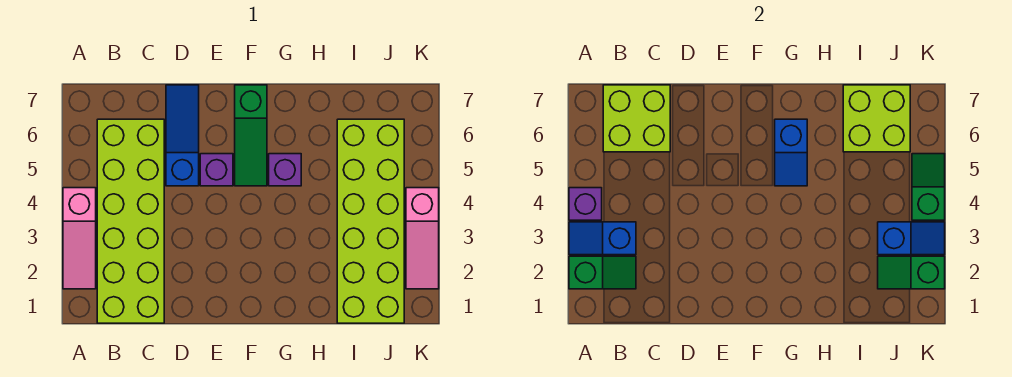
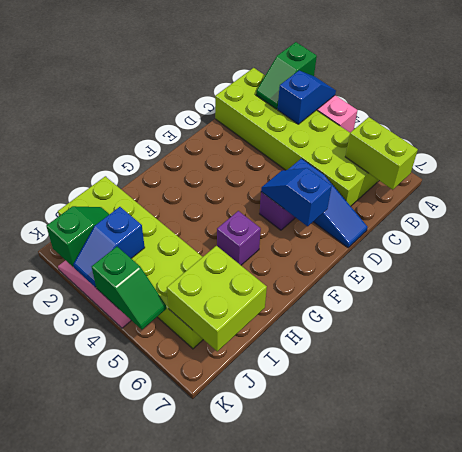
purple 1x1 brick [569,188,602,220] -> none
lime 2x2 brick [603,85,670,152] -> lime 1x2 brick [345,117,418,190]
green 1x3 slope [235,85,267,186] -> none
blue 1x2 slope [775,119,807,186] -> blue 1x2 slope moved to [261,168,332,226]

